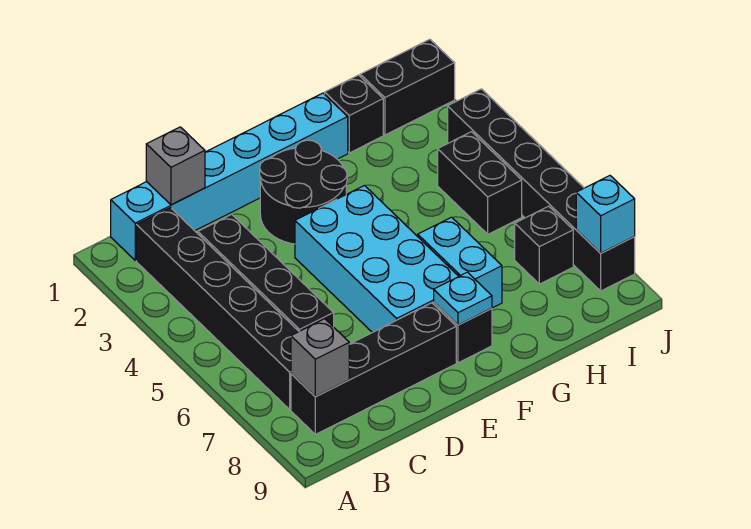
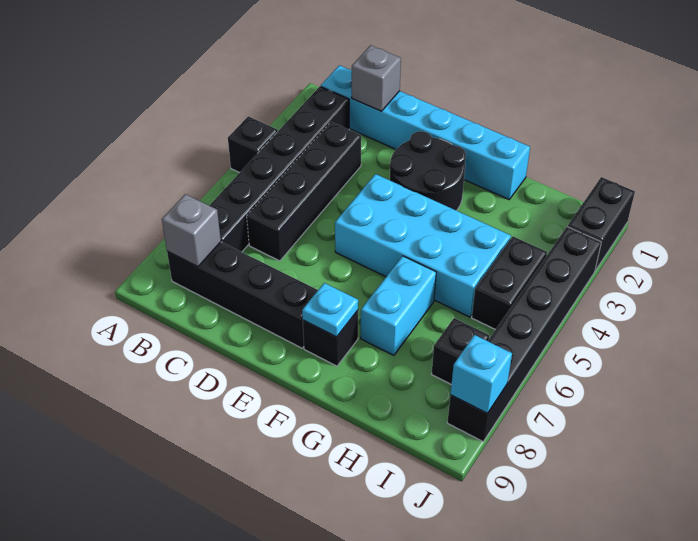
cyan 2x4 brick [295,186,459,333] -> cyan 2x4 brick turned to [335,174,511,317]
black 1x1 brick [325,75,383,153] -> black 1x1 brick moved to [228,116,278,173]
black 1x2 brick [360,39,455,135] -> black 1x2 brick turned to [567,177,635,271]

